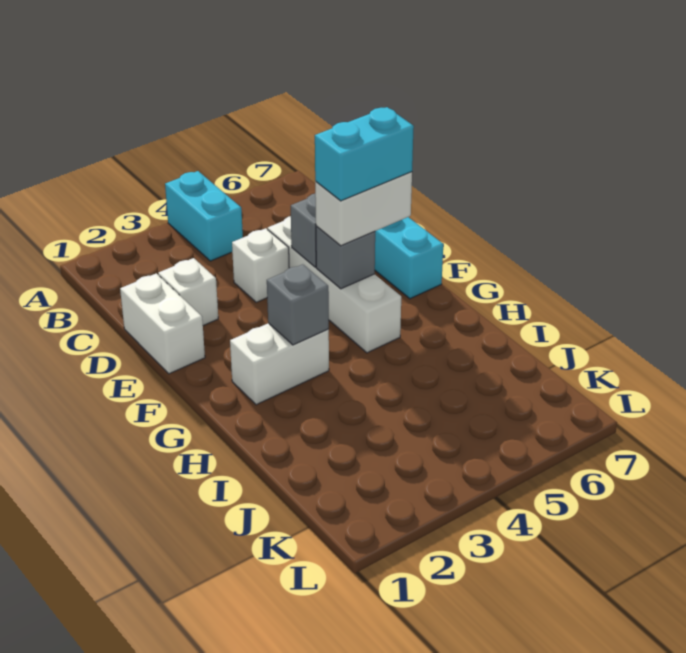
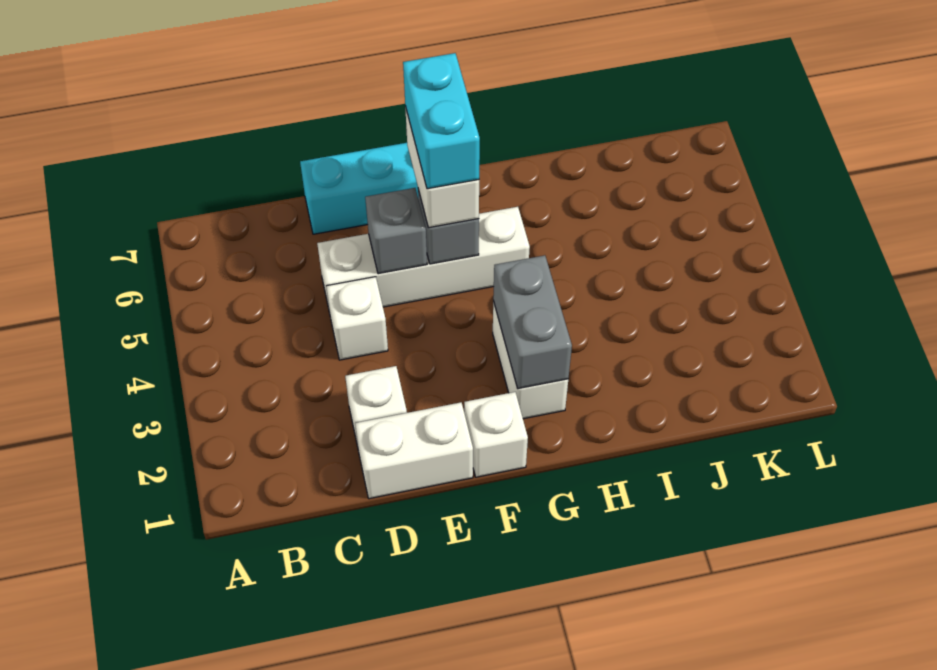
cyan 1x2 brick [165,171,243,261] -> none
none -> white 1x1 brick [464,392,528,477]
grey 1x1 brick [267,264,329,345] -> grey 1x2 brick [493,255,572,389]

